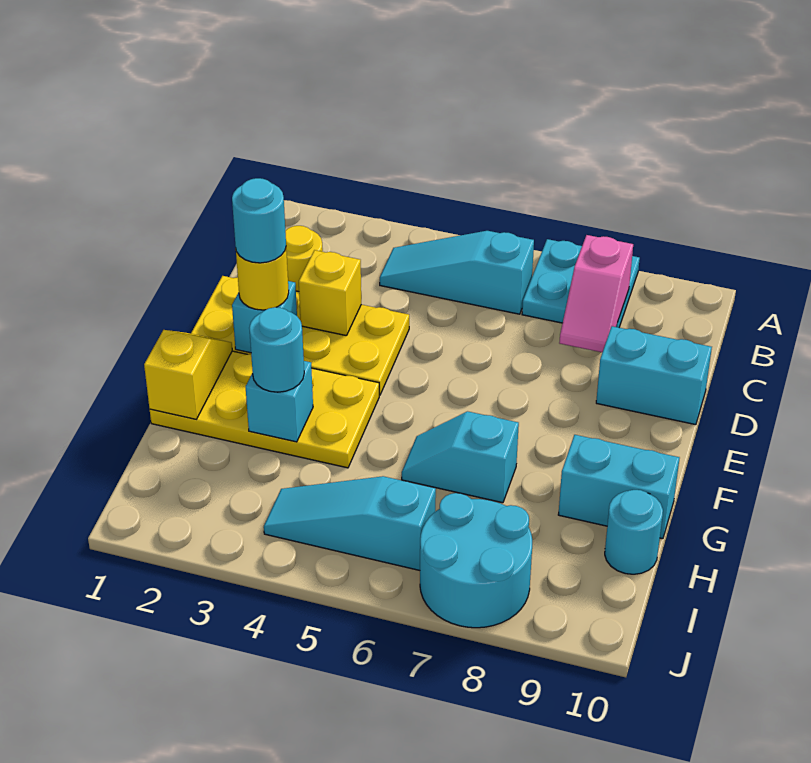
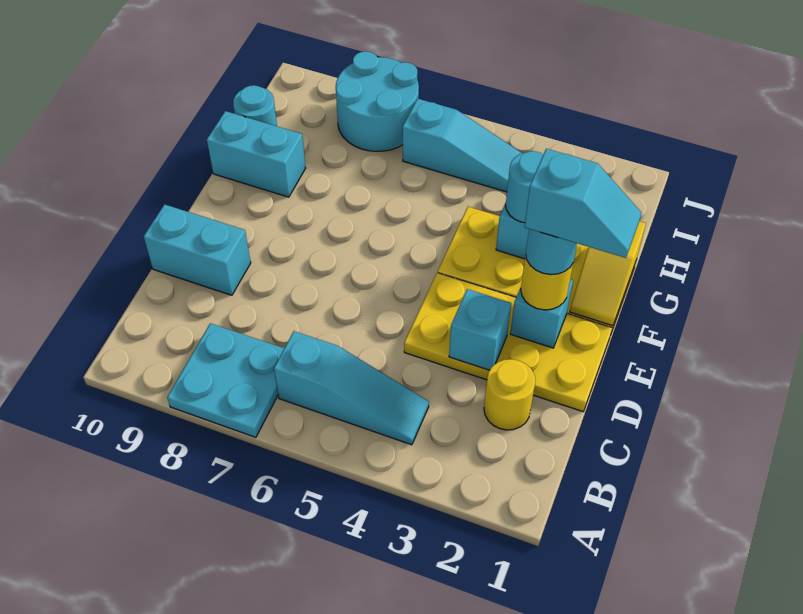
pink 1x2 slope [559,235,633,352] -> none
yellow 1x1 brick [299,250,361,336] -> cyan 1x1 brick [449,289,511,370]
cyan 1x2 slope [402,411,519,503] -> cyan 1x2 slope moved to [524,149,641,258]

